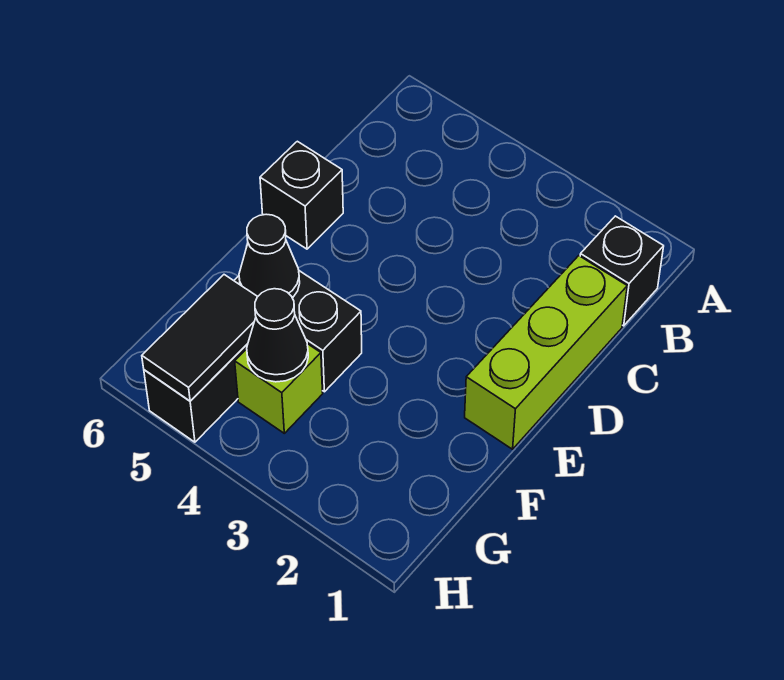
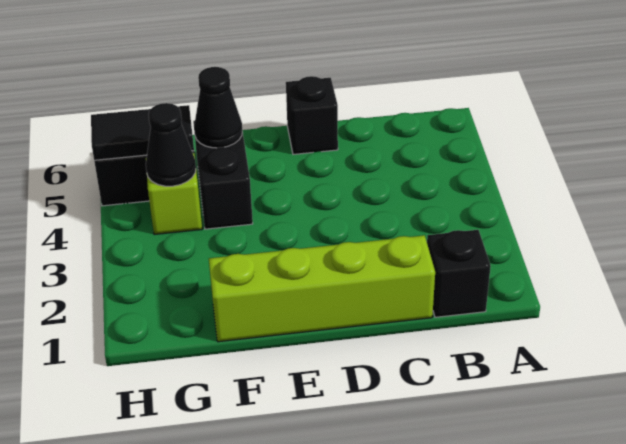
lime 1x3 brick [465,256,627,449] -> lime 1x4 brick [209,235,435,342]

